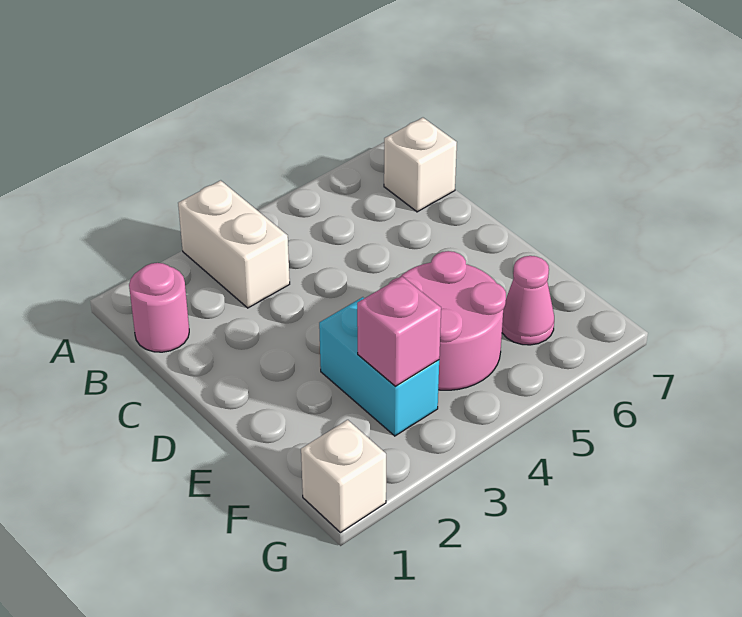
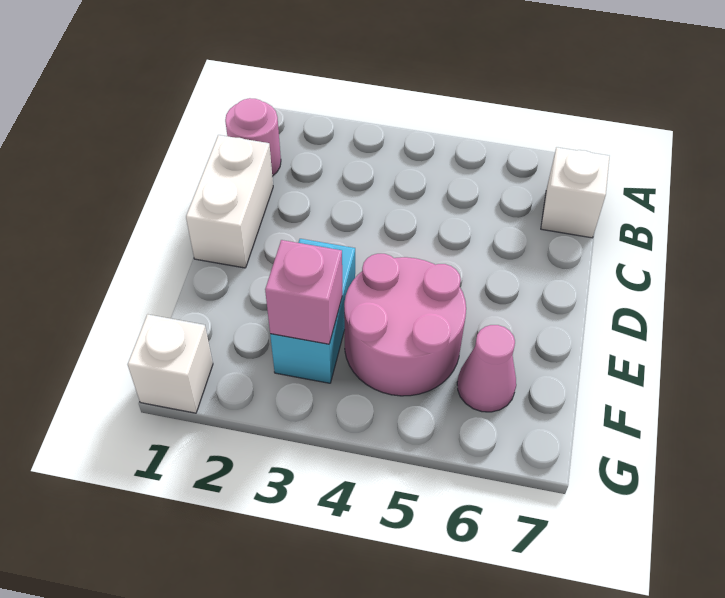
white 1x2 brick [178,180,290,308] -> white 1x2 brick moved to [186,135,273,268]

